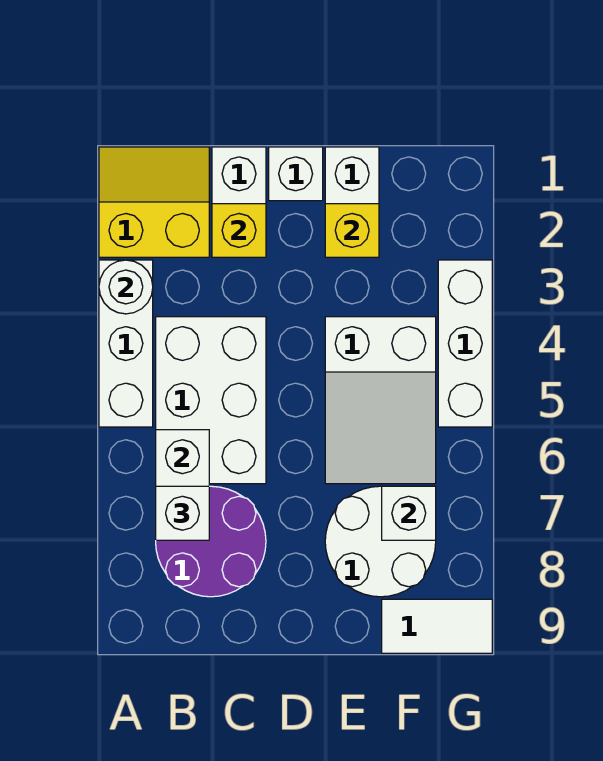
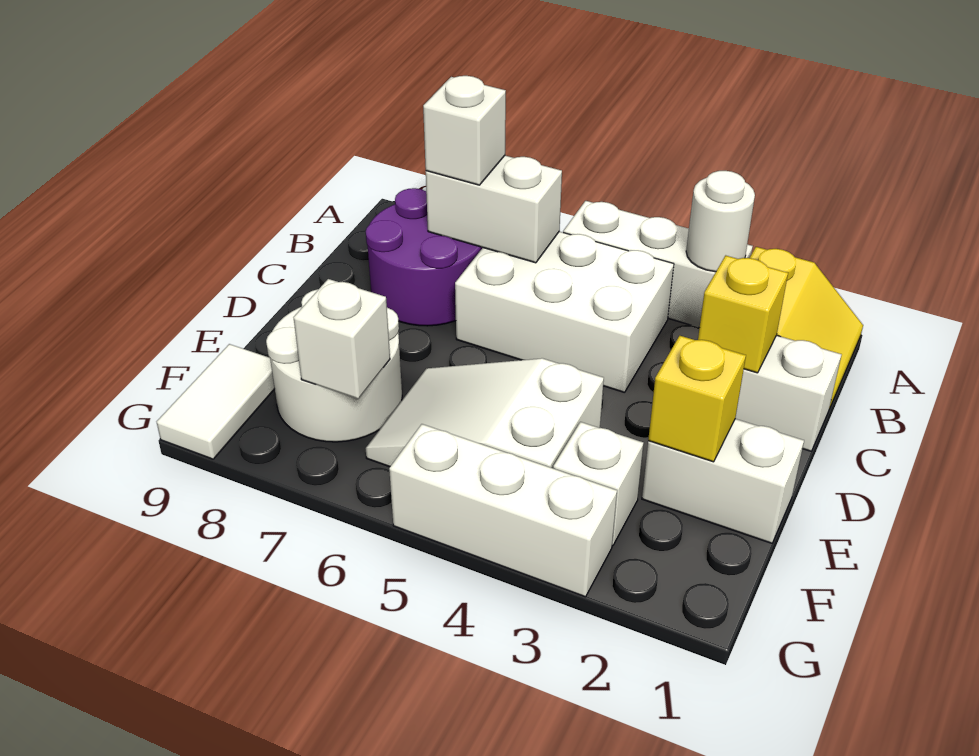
white 1x1 brick [269,147,323,201] -> white 1x1 brick moved to [553,422,644,546]

